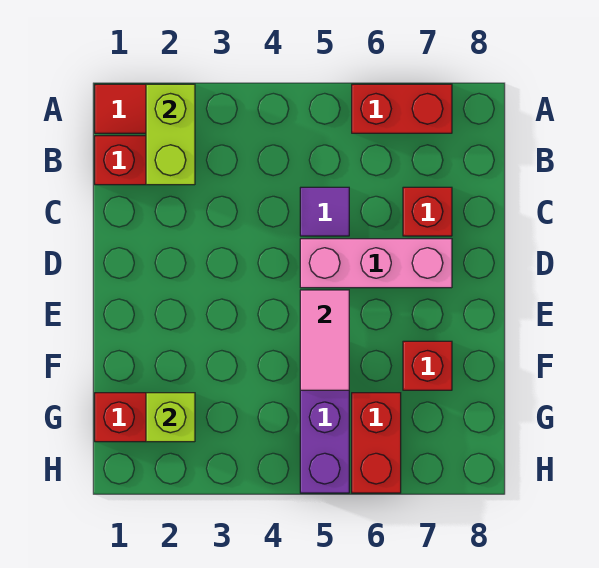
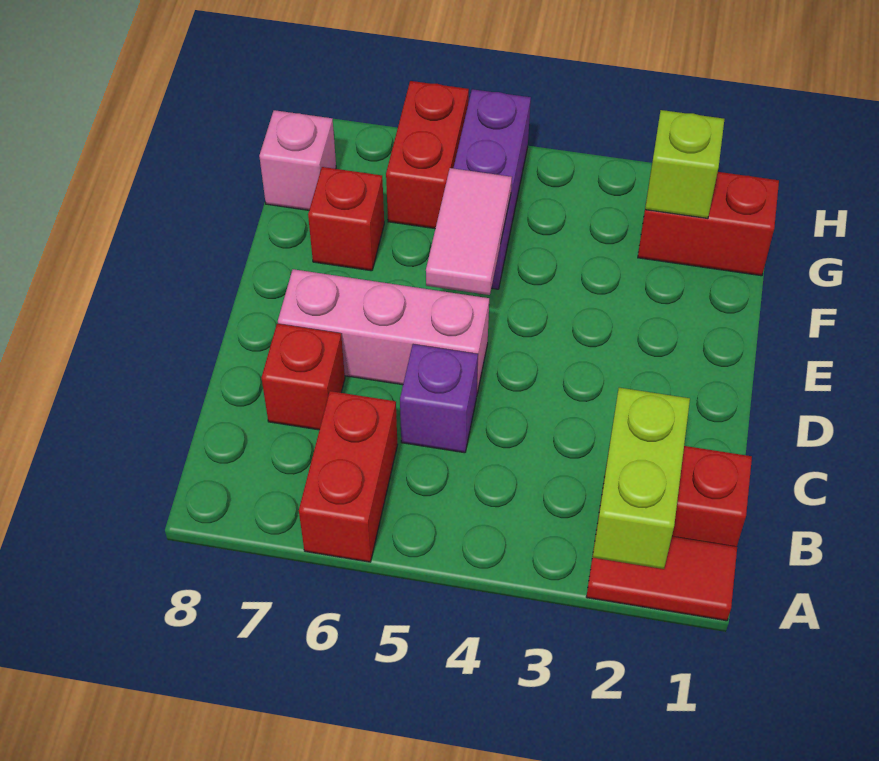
red 1x2 brick [352,84,452,133] -> red 1x2 brick turned to [299,391,398,562]
purple 1x1 tile [300,187,349,236] -> purple 1x1 brick [400,344,478,453]
none -> pink 1x1 brick [259,110,336,210]

